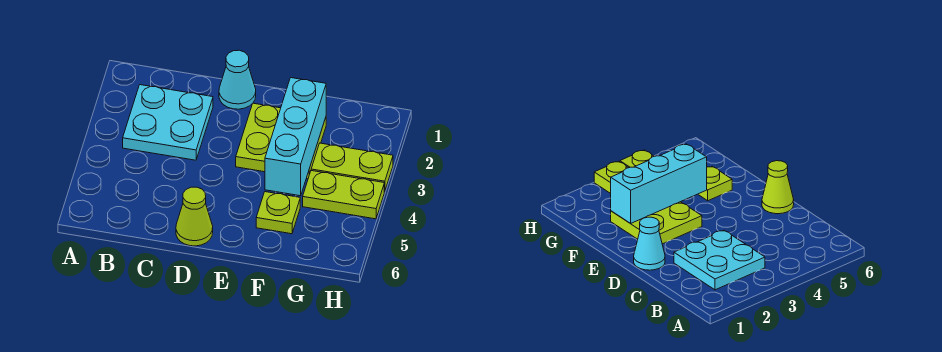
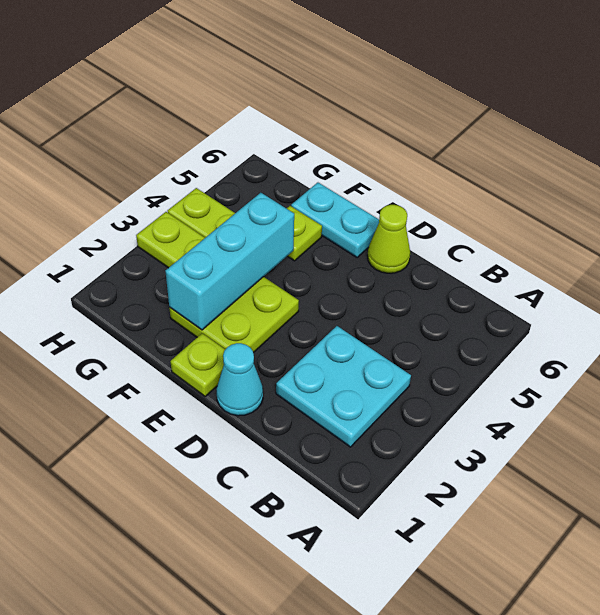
none -> lime 1x1 plate [170,333,225,396]
none -> cyan 1x2 plate [291,183,379,257]

